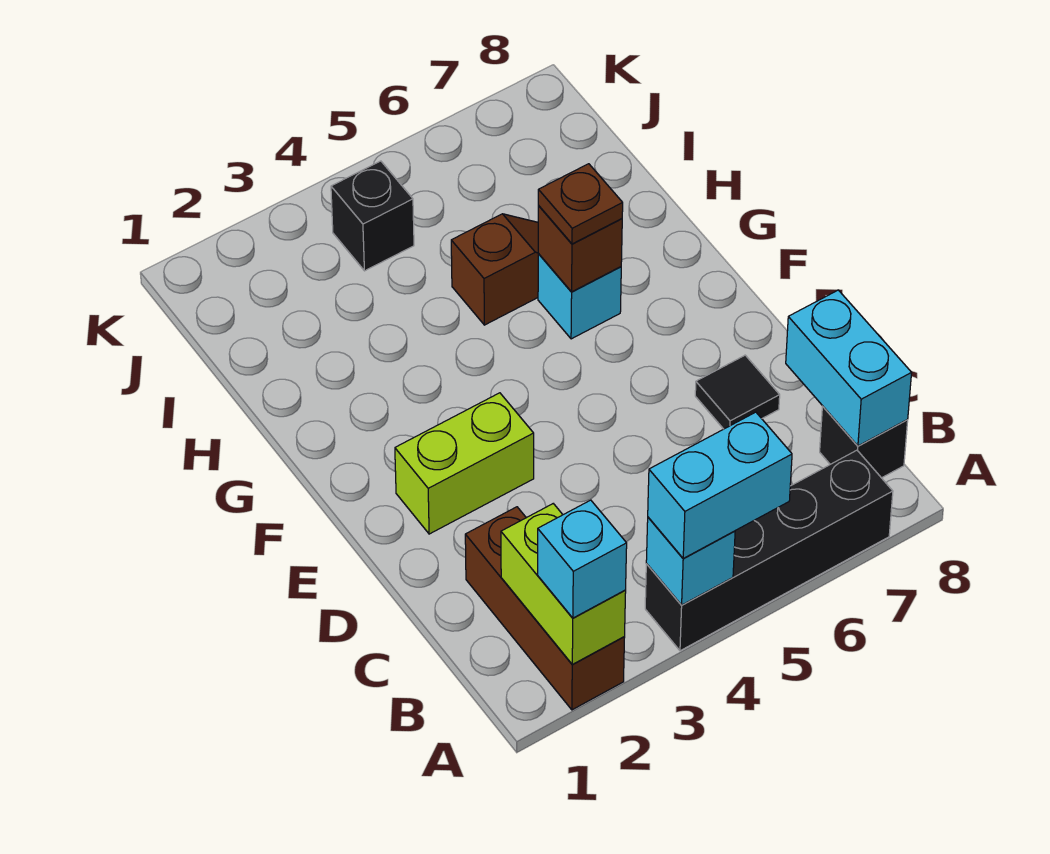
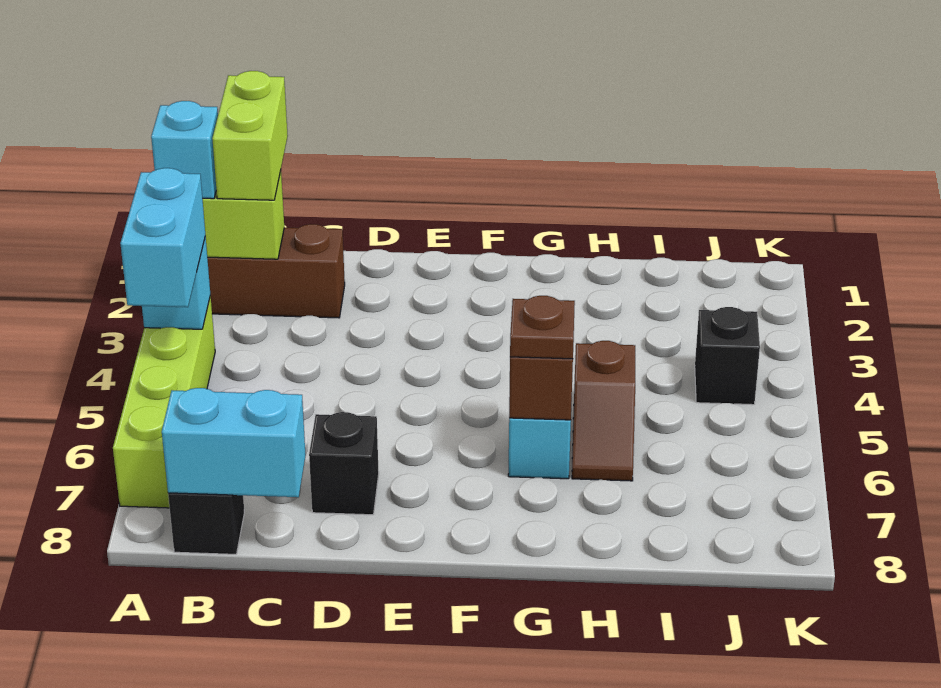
black 1x4 brick [645,450,893,651] -> lime 1x4 brick [113,296,215,508]
black 1x1 tile [695,355,780,429] -> black 1x1 brick [309,412,379,515]
lime 1x2 brick [395,393,534,534] -> lime 1x2 brick moved to [212,71,288,200]

